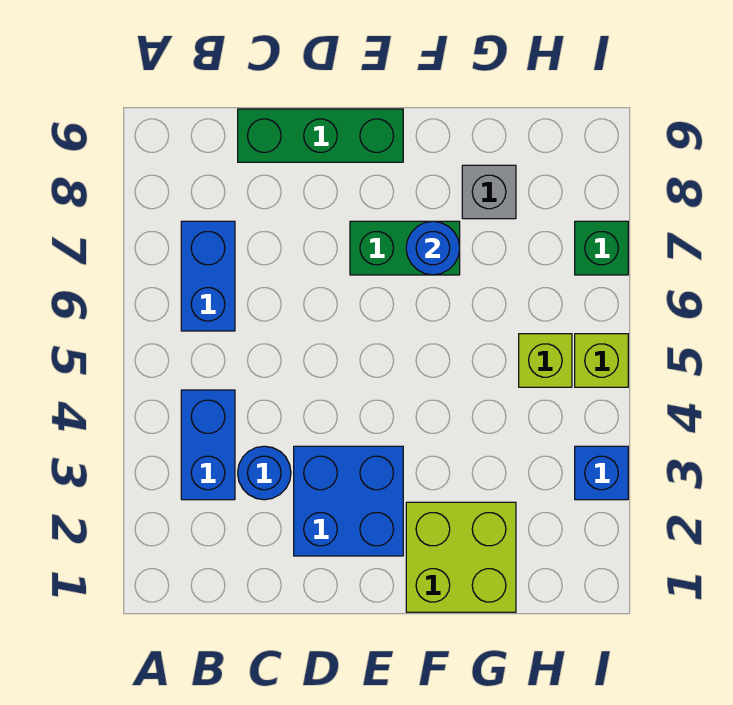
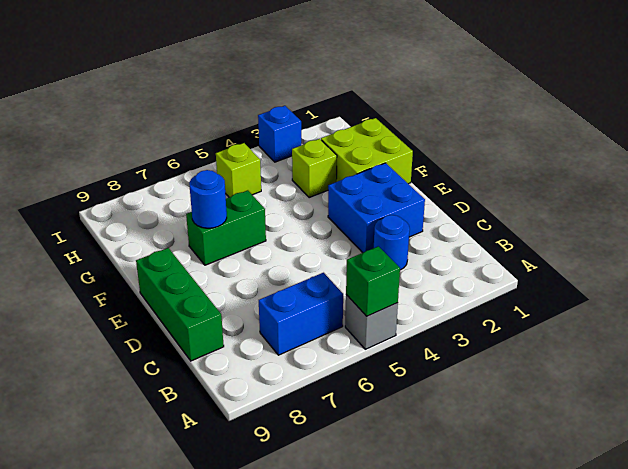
blue 1x2 brick [181,390,235,500] -> none
green 1x2 brick [350,221,460,275] -> green 1x2 brick turned to [186,190,266,265]
grey 1x1 brick [462,165,516,219] -> grey 1x1 brick moved to [345,295,398,349]
lime 1x1 brick [575,334,628,387] -> lime 1x1 brick moved to [292,139,337,198]
green 1x1 brick [575,221,628,275] -> green 1x1 brick moved to [346,246,400,316]

